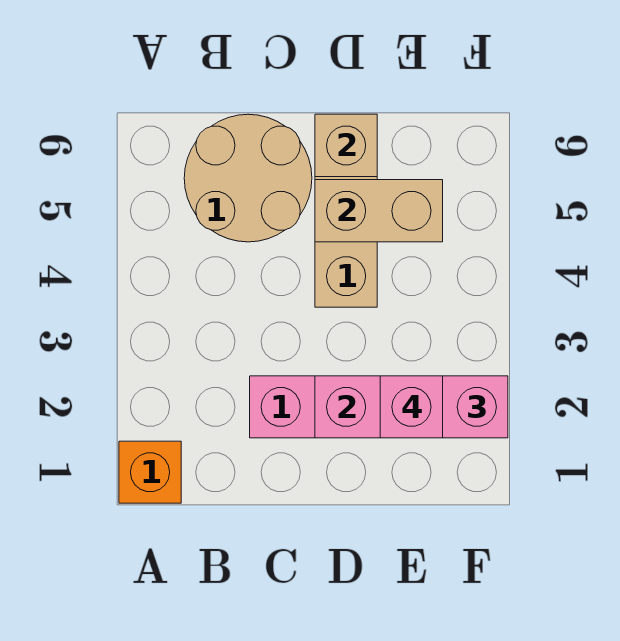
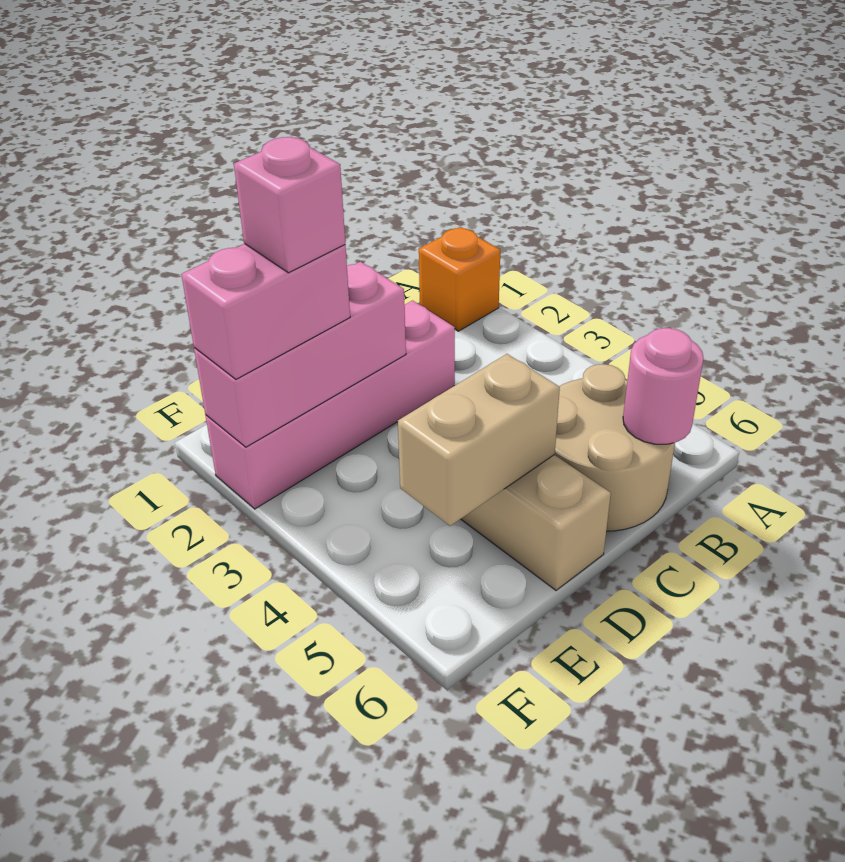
none -> pink 1x1 round brick [623,328,704,444]
tan 1x1 brick [315,114,377,177] -> none

